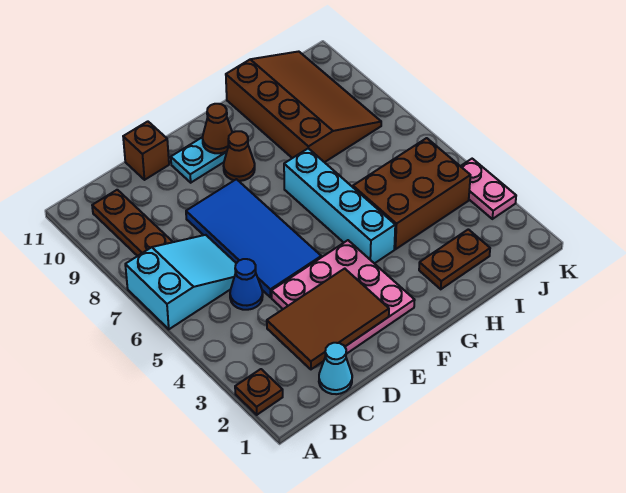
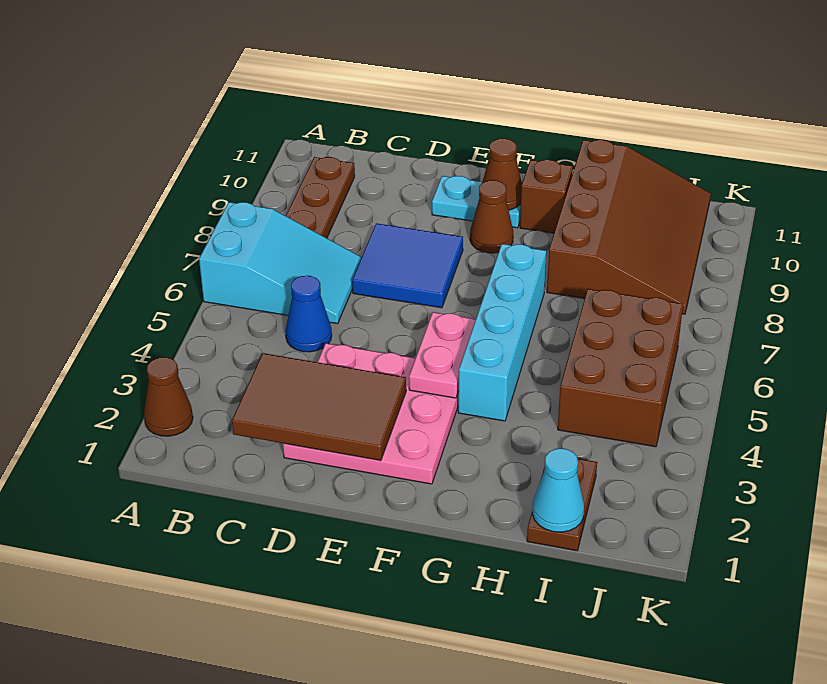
brown 1x1 plate [235,369,283,415] -> brown 1x1 cone [144,357,193,436]
cyan 1x1 cone [319,343,352,394] -> cyan 1x1 cone moved to [532,449,584,532]
blue 2x4 tile [186,179,321,297] -> blue 2x2 tile [352,223,463,308]
brown 1x1 brick [123,121,169,180] -> brown 1x1 brick moved to [520,160,573,233]
brown 1x2 plate [419,229,490,289] -> brown 1x2 plate turned to [527,459,597,551]
brown 2x3 brick [353,138,470,249] -> brown 2x3 brick turned to [558,289,683,447]
pink 1x2 plate [461,159,516,219] -> pink 1x2 plate moved to [409,312,476,398]

